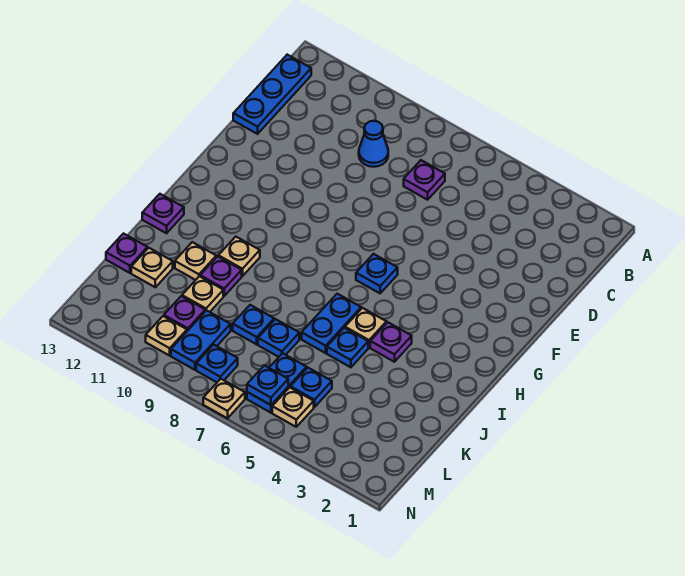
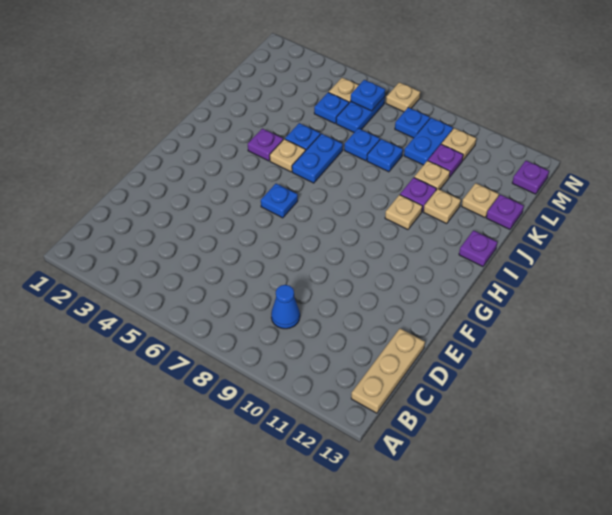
blue 1x3 plate [233,55,311,134] -> tan 1x3 plate [351,329,425,413]
purple 1x1 plate [404,160,445,200] -> purple 1x1 plate moved to [512,161,549,194]

